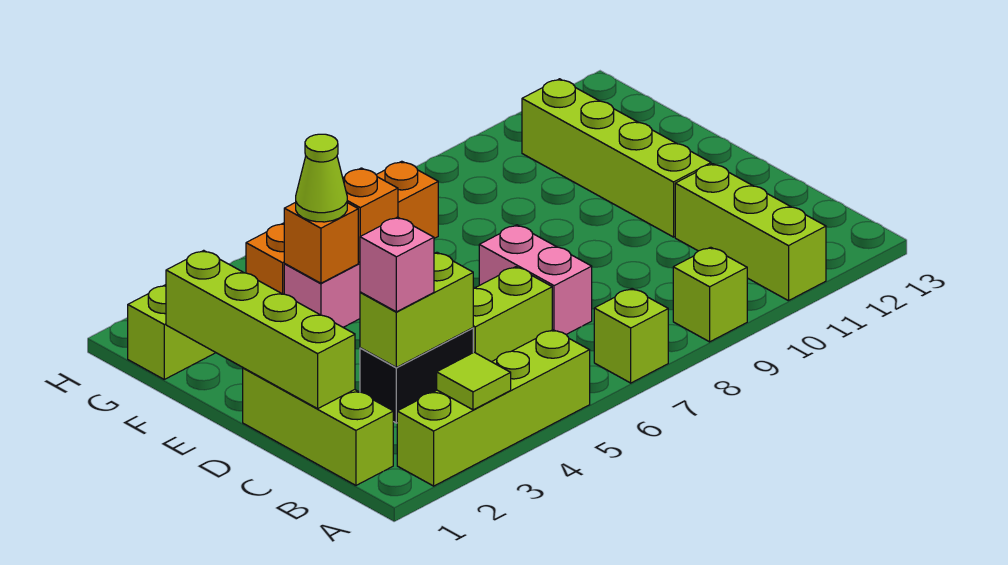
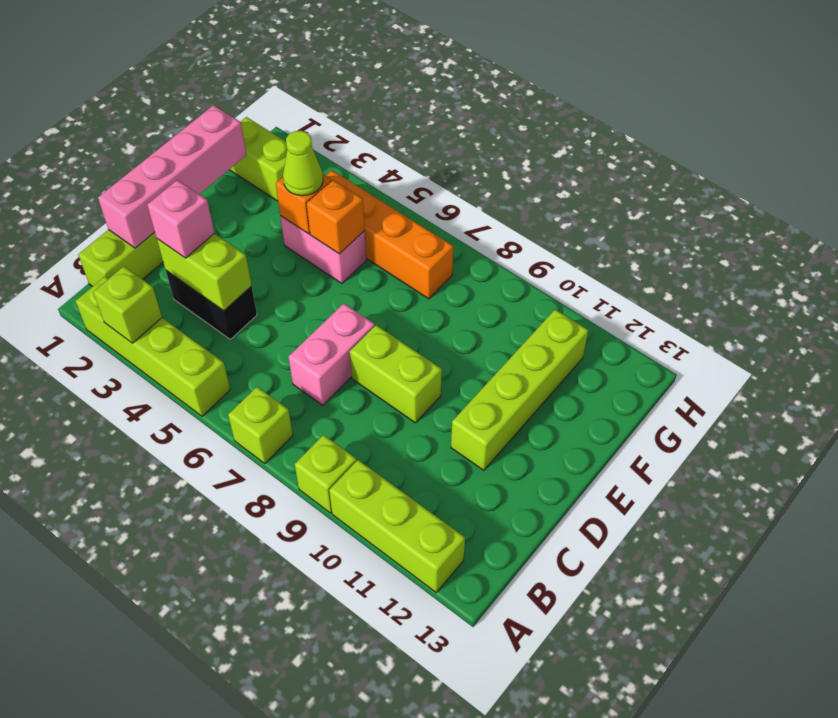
lime 1x1 tile [437,352,511,410] -> lime 1x1 brick [93,266,162,343]
lime 1x3 brick [675,164,826,301] -> lime 1x3 brick turned to [329,460,465,592]
lime 1x4 brick [166,250,355,409] -> pink 1x4 brick [98,105,246,248]
lime 1x2 brick [473,267,552,362] -> lime 1x2 brick moved to [350,325,442,423]

